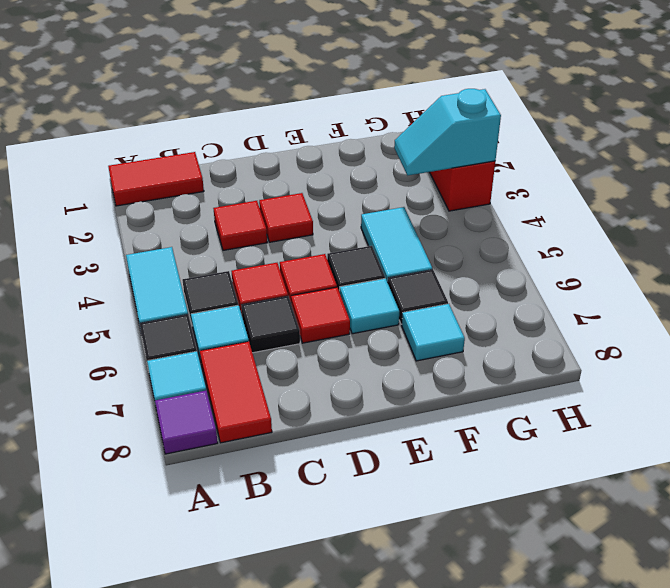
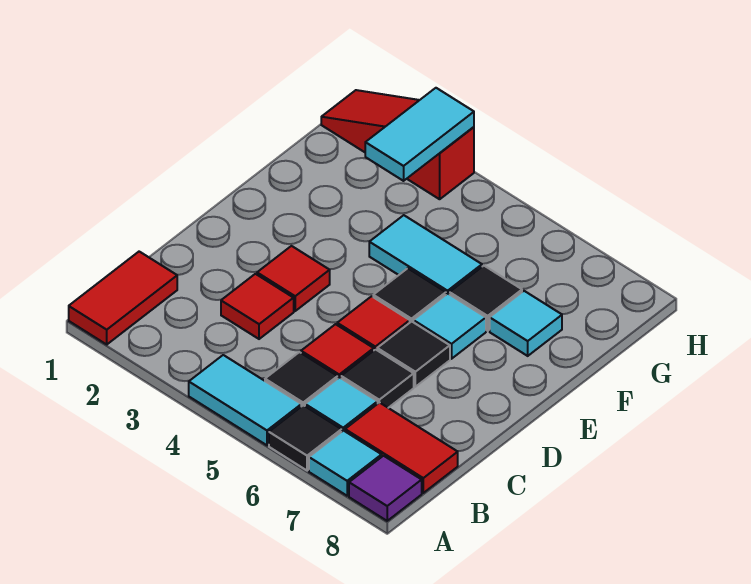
red 1x1 tile [291,287,350,343] -> black 1x1 tile [377,321,450,387]
cyan 1x2 slope [394,89,501,175] -> cyan 1x2 tile [365,88,474,181]

